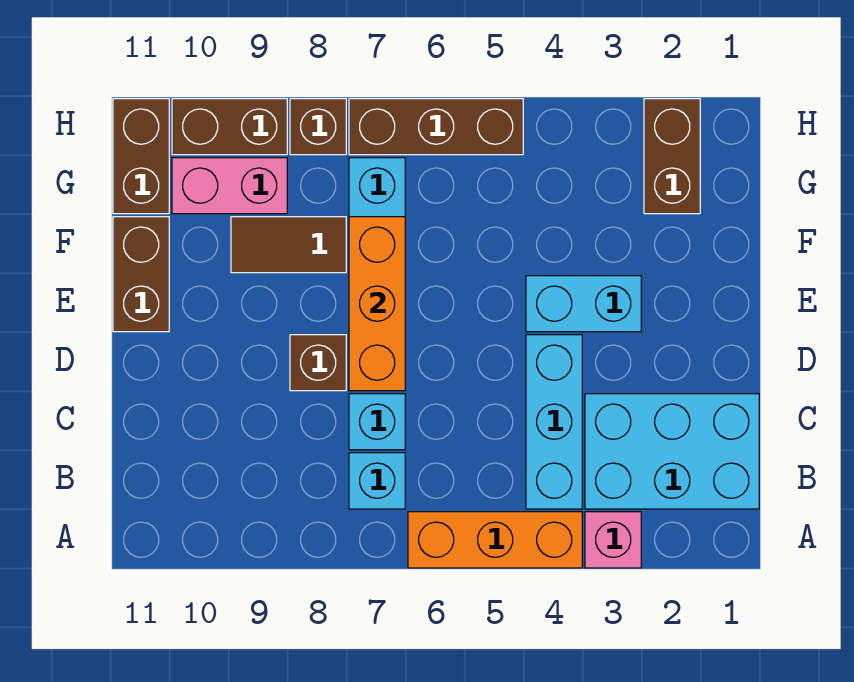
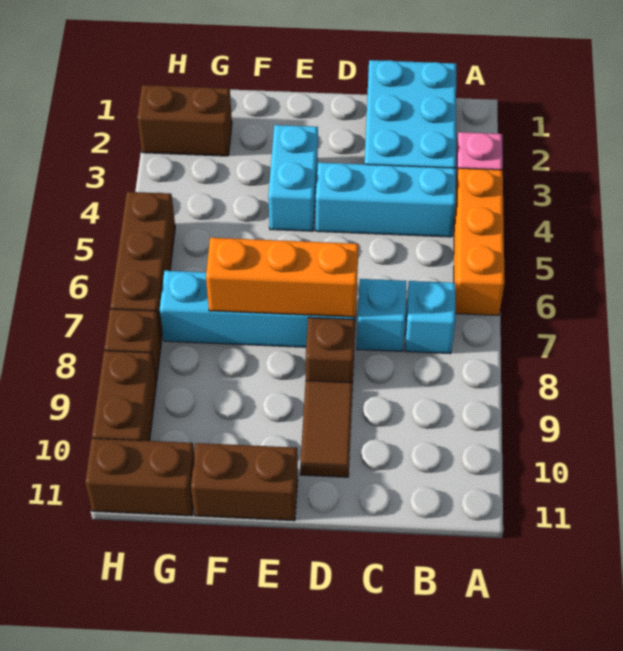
brown 1x2 tile [231,217,346,273] -> brown 1x2 tile moved to [300,381,353,477]
pink 1x2 brick [172,158,287,214] -> none

